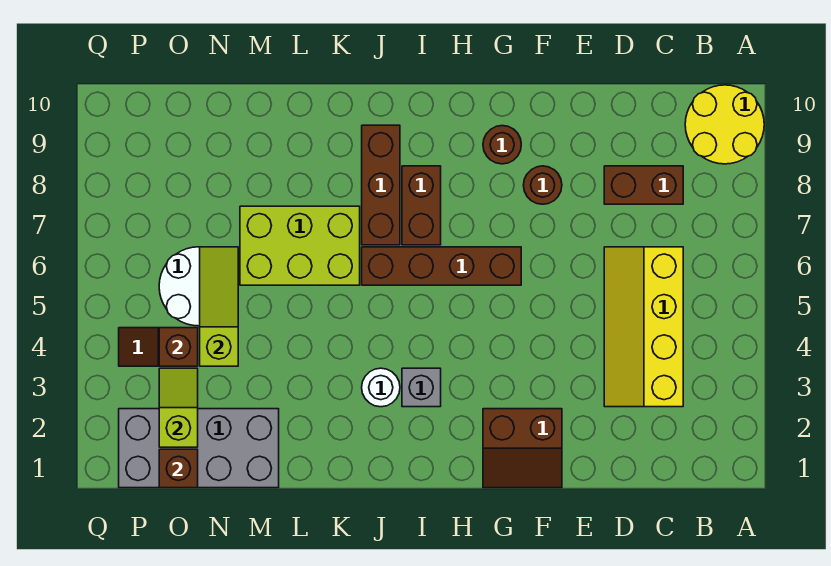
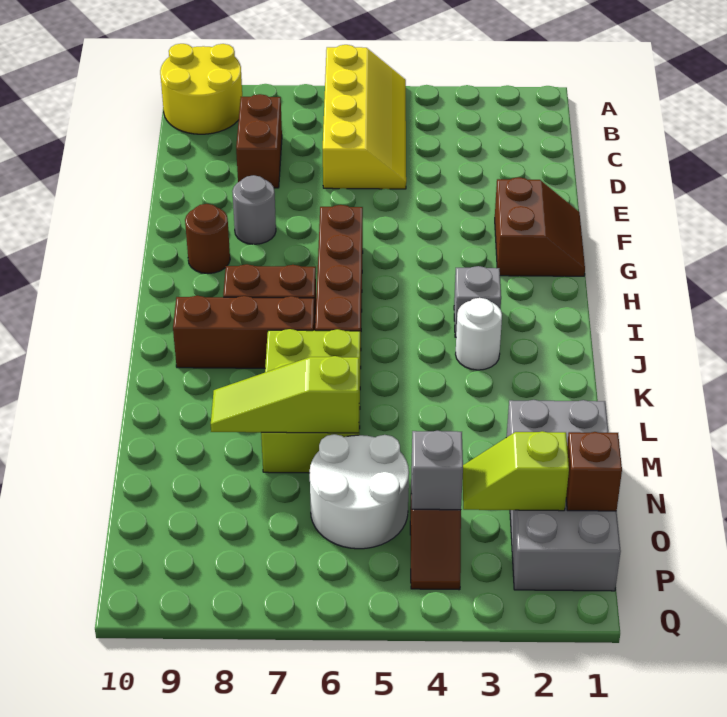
yellow 2x4 slope [604,247,683,407] -> yellow 2x4 slope turned to [323,45,406,189]
brown 1x1 round brick [523,166,562,204] -> grey 1x1 round brick [232,175,276,244]
lime 1x3 slope [200,247,238,366] -> lime 1x3 slope moved to [211,356,359,433]
brown 1x1 brick [159,328,198,366] -> grey 1x1 brick [411,431,463,510]

